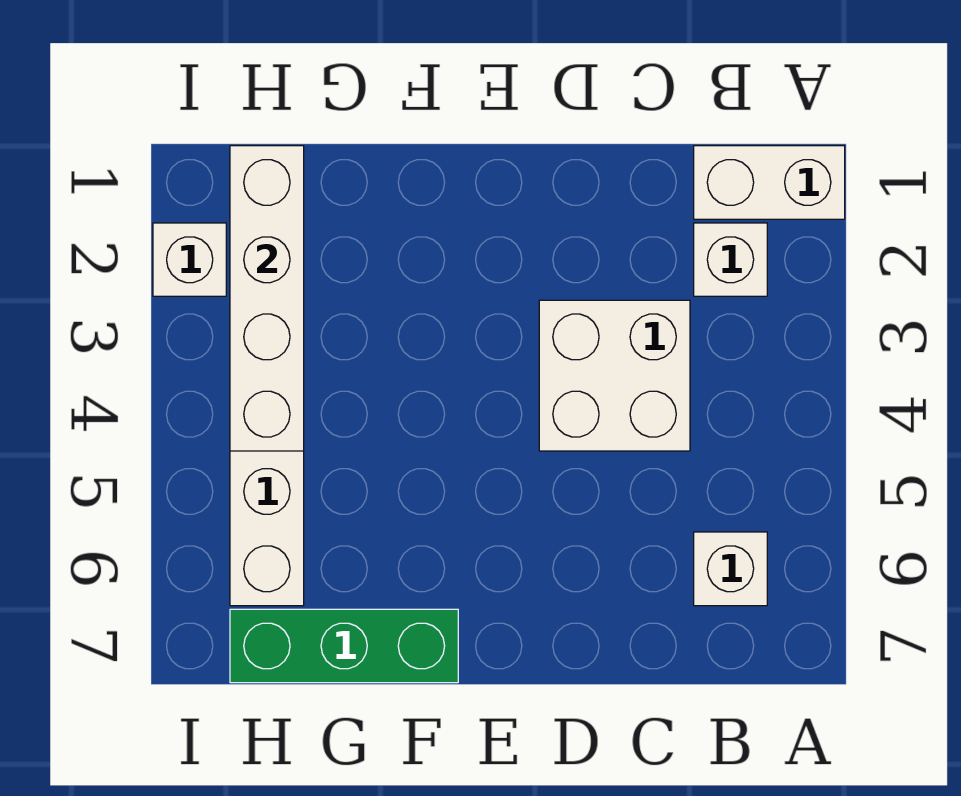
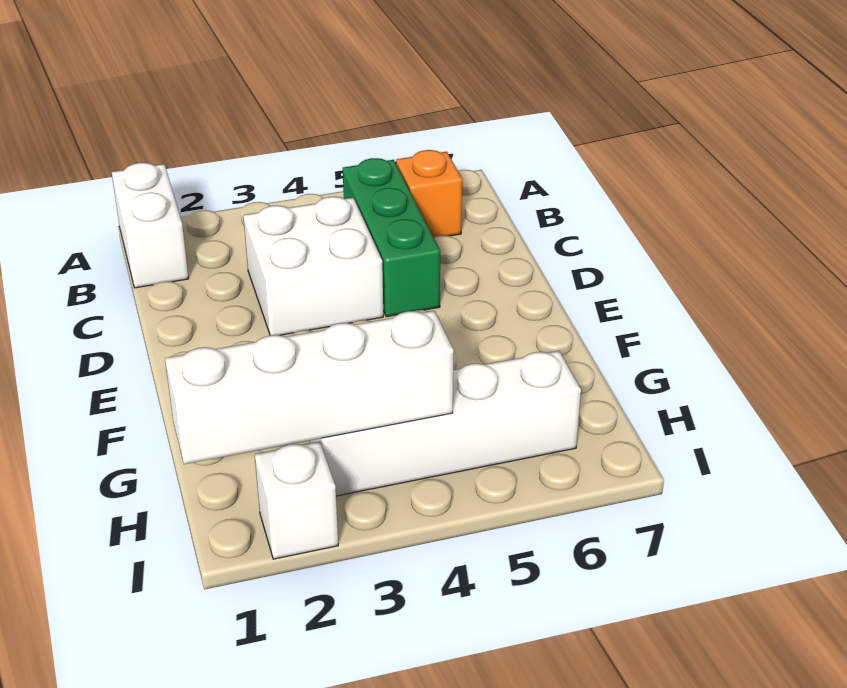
white 1x1 brick [694,223,767,296] -> none
white 1x1 brick [694,532,767,606] -> orange 1x1 brick [396,150,462,237]
green 1x3 brick [230,609,458,683] -> green 1x3 brick moved to [343,158,440,317]

